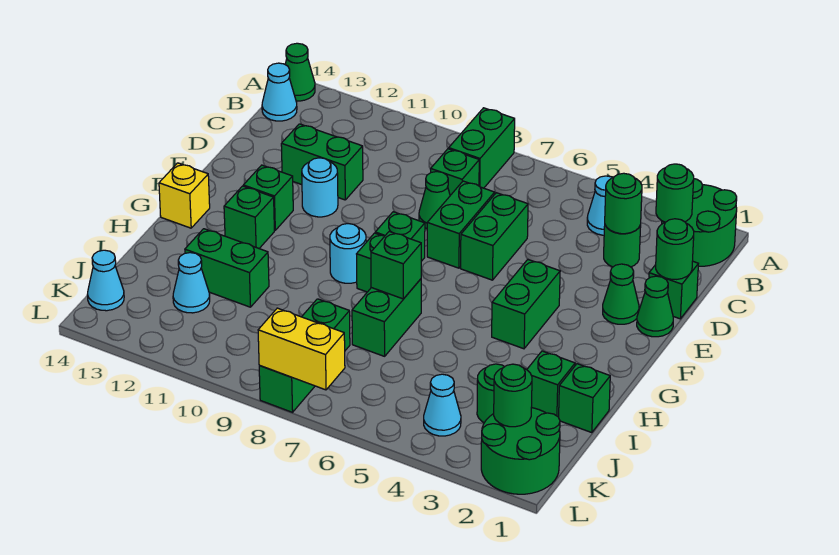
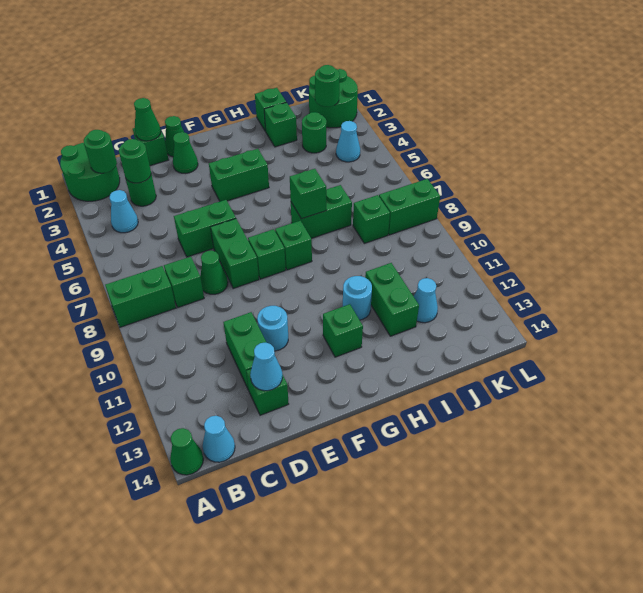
green 1x1 round brick [656,219,694,279] -> green 1x1 cone [134,98,161,141]
green 1x2 brick [427,181,495,268] -> green 1x2 brick turned to [211,219,259,289]
green 1x1 brick [243,165,293,230] -> green 1x1 brick moved to [246,369,289,415]
cyan 1x1 round brick [330,224,366,283] -> cyan 1x1 round brick moved to [343,276,372,320]
yellow 1x1 brick [159,163,210,228] -> none
cyan 1x1 cone [87,250,124,311] -> cyan 1x1 cone moved to [250,343,282,391]
yellow 1x2 brick [258,308,345,390] -> none

